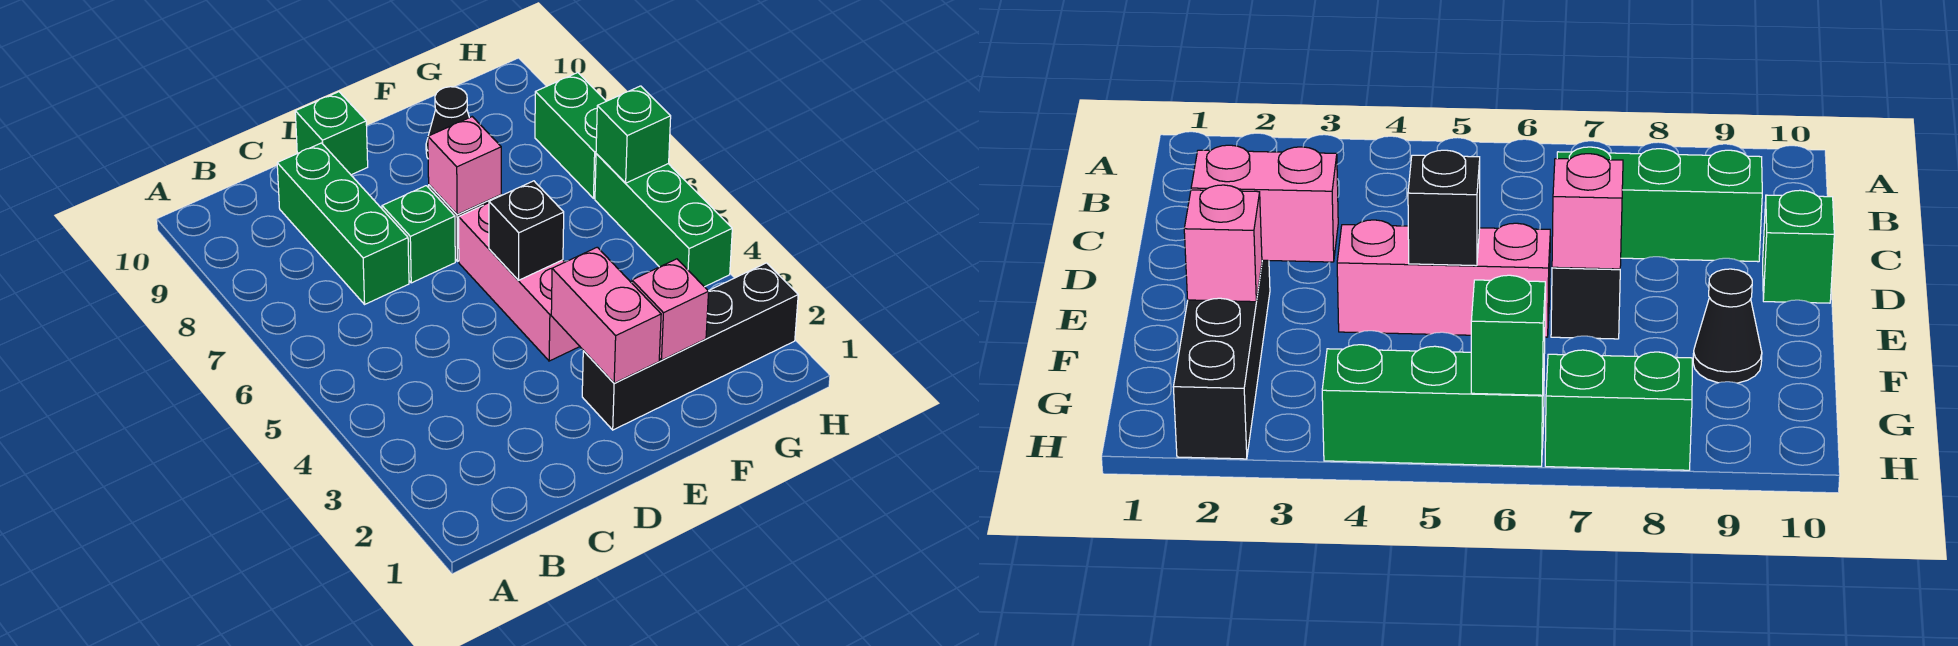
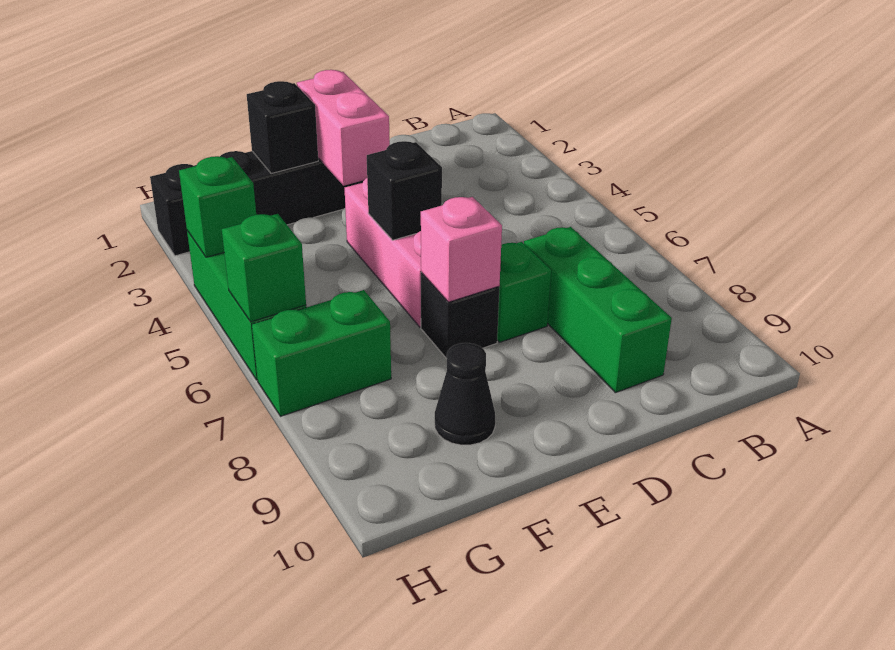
green 1x1 brick [295,92,368,175] -> green 1x1 brick moved to [179,156,256,257]
pink 1x1 brick [632,259,709,360] -> black 1x1 brick [247,81,318,174]
green 1x2 brick [535,73,606,198] -> green 1x2 brick turned to [252,290,391,416]

